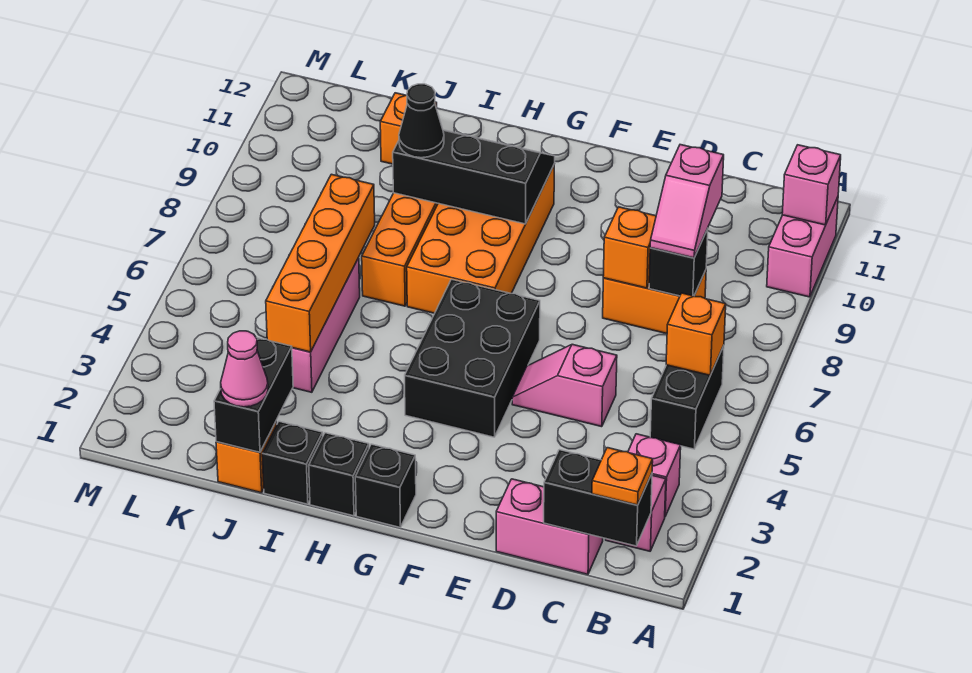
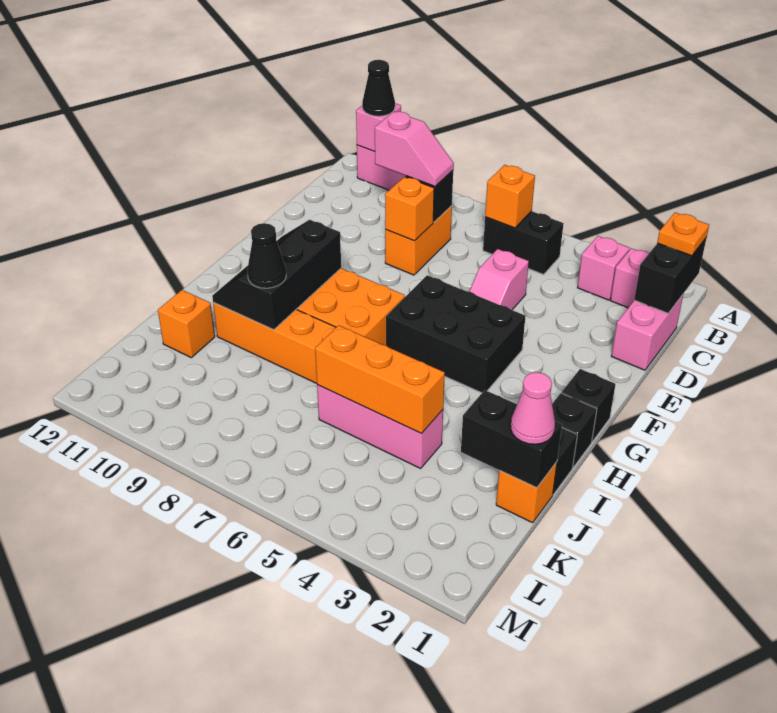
none -> black 1x1 cone [362,60,395,116]
orange 1x4 brick [266,174,375,352] -> orange 1x3 brick [315,325,445,434]

